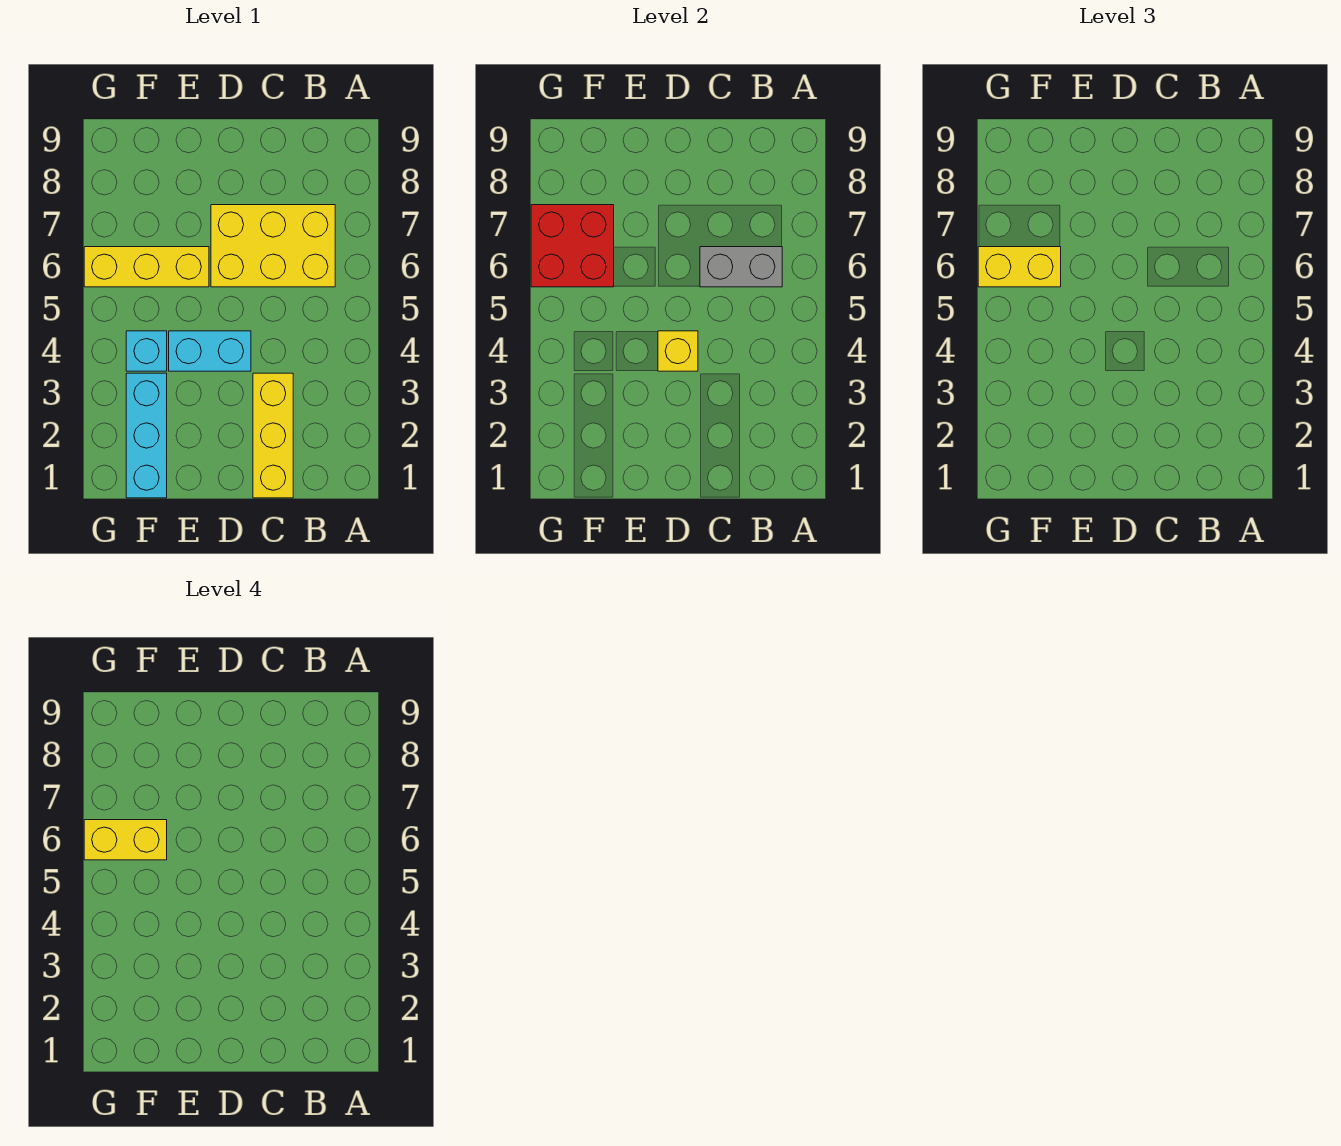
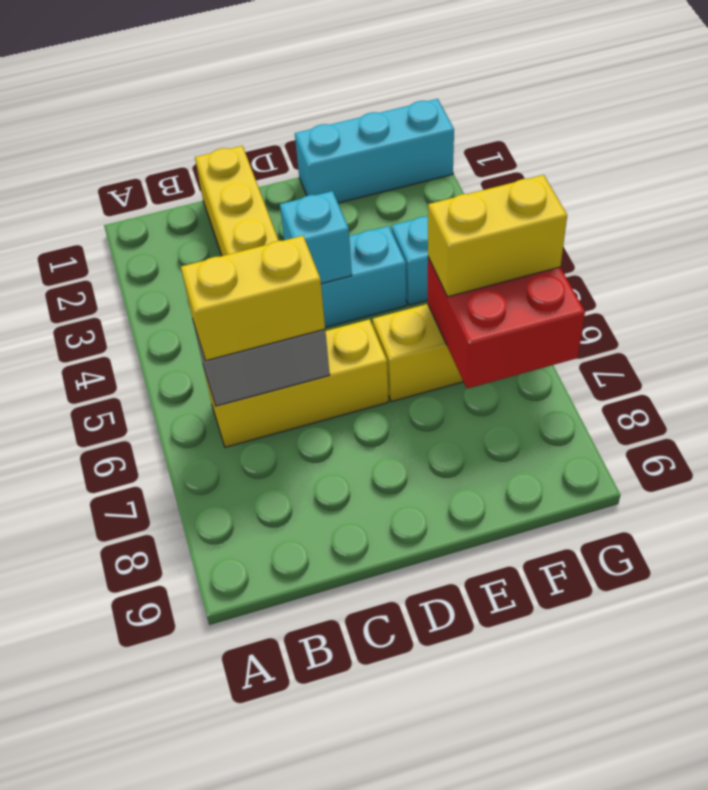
yellow 2x3 brick [211,205,335,287] -> yellow 1x3 brick [204,319,388,447]
yellow 1x1 brick [658,331,698,371] -> cyan 1x1 brick [280,191,352,284]
cyan 1x3 brick [126,373,167,498] -> cyan 1x3 brick turned to [295,99,454,203]
yellow 1x2 brick [84,820,167,860] -> yellow 1x2 brick moved to [181,236,325,361]

